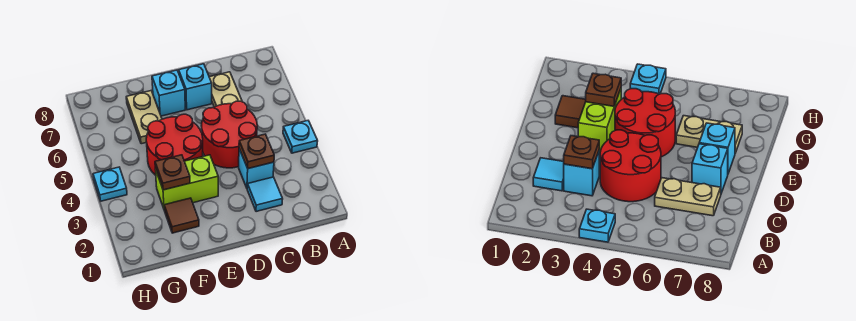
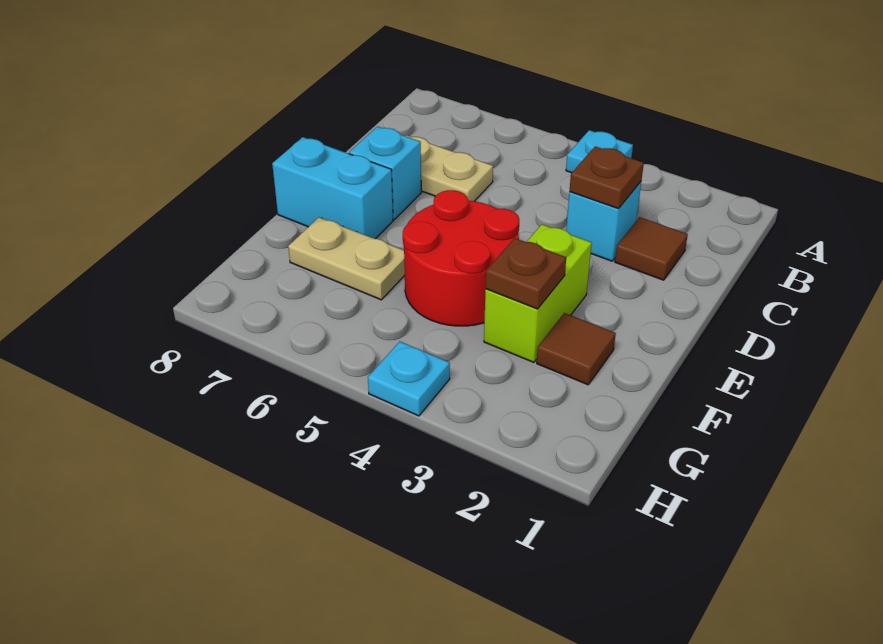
cyan 1x1 tile [247,177,283,212] -> brown 1x1 tile [615,217,688,280]
red 2x2 round brick [201,101,257,168] -> none
cyan 1x1 brick [152,70,185,116] -> cyan 1x2 brick [272,137,393,239]

